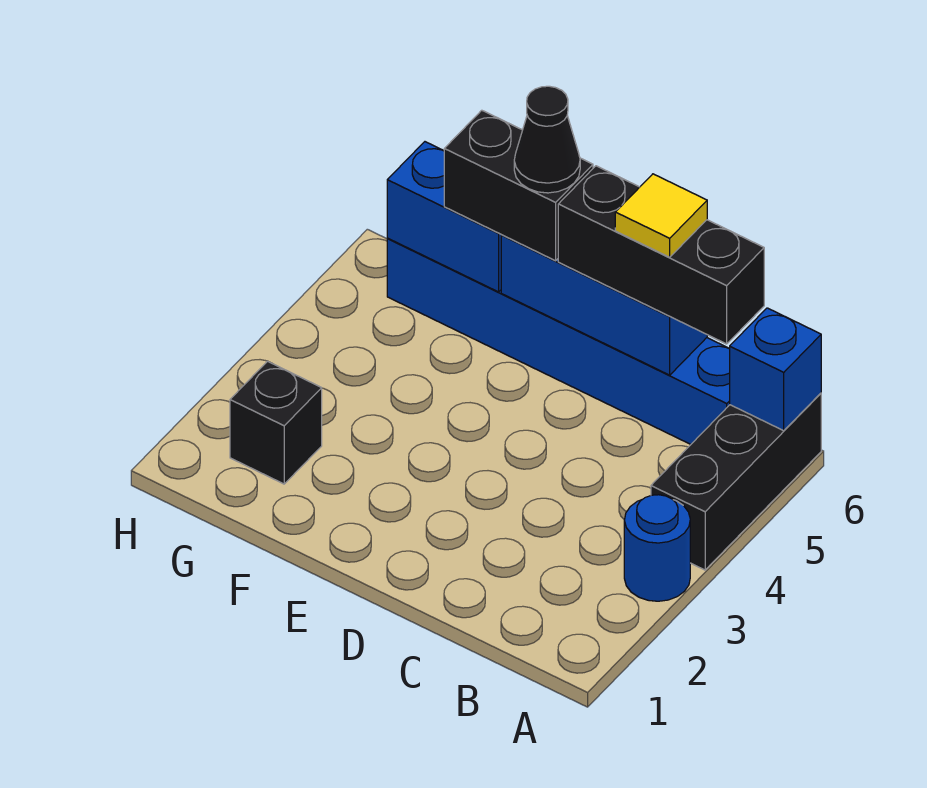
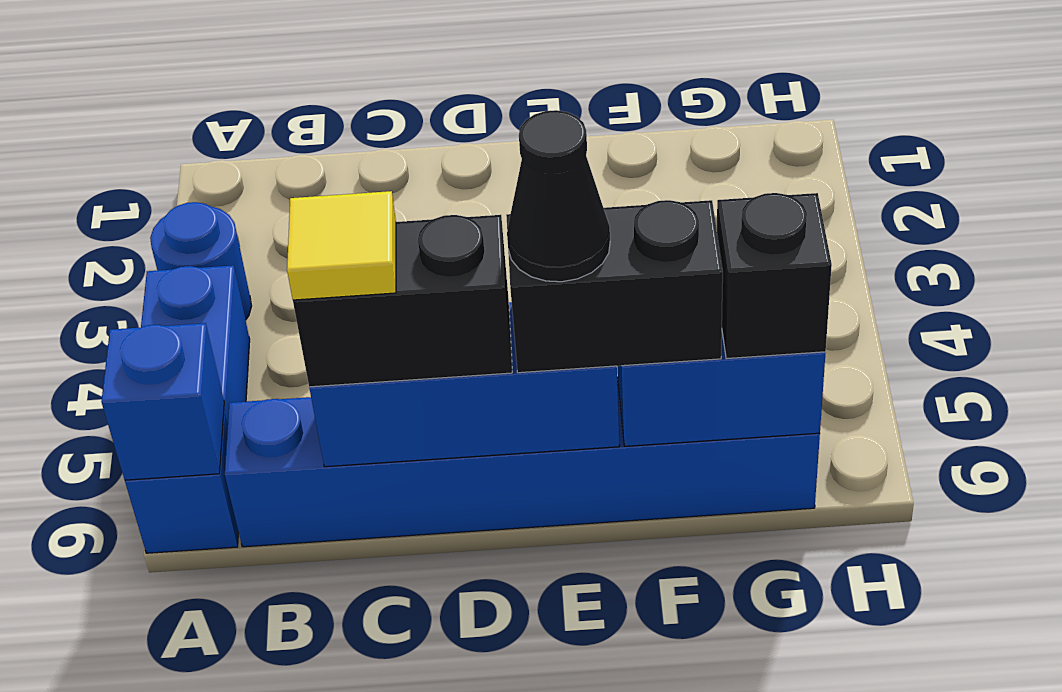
black 1x3 brick [651,393,821,570] -> blue 1x3 brick [125,265,250,553]
black 1x3 brick [558,166,764,344] -> black 1x2 brick [293,215,512,387]
black 1x1 brick [230,361,322,484] -> black 1x1 brick moved to [717,193,832,359]

